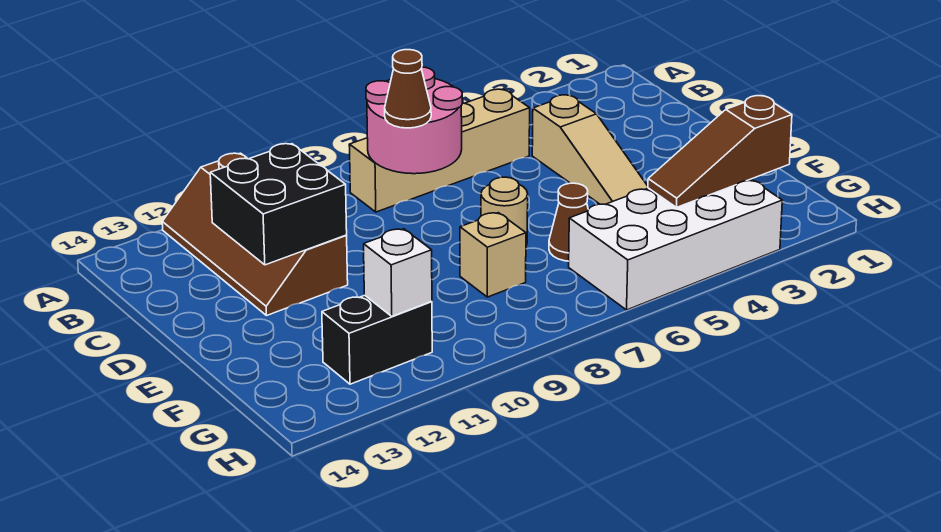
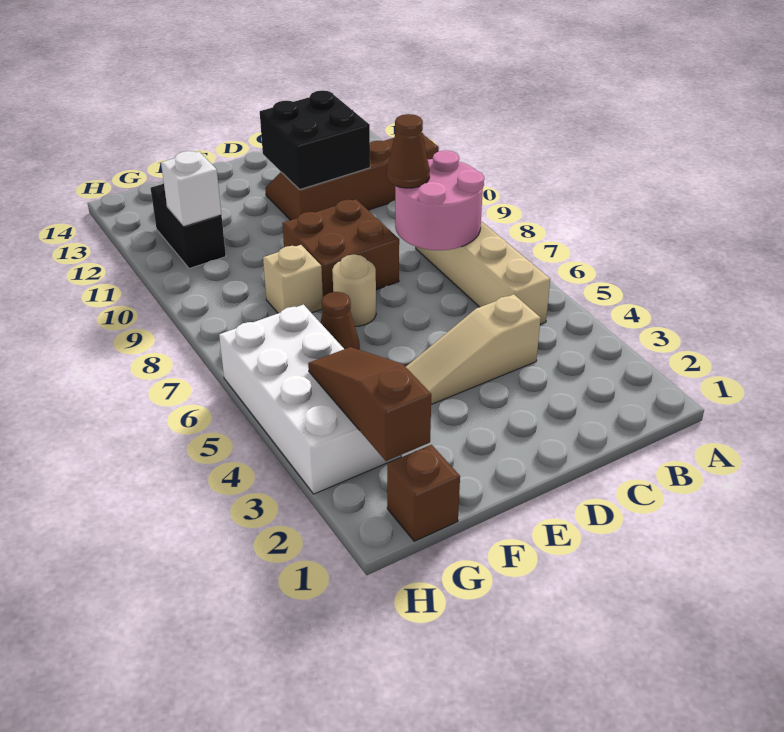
none -> brown 2x2 brick [282,199,399,297]
none -> brown 1x1 brick [387,445,460,541]

